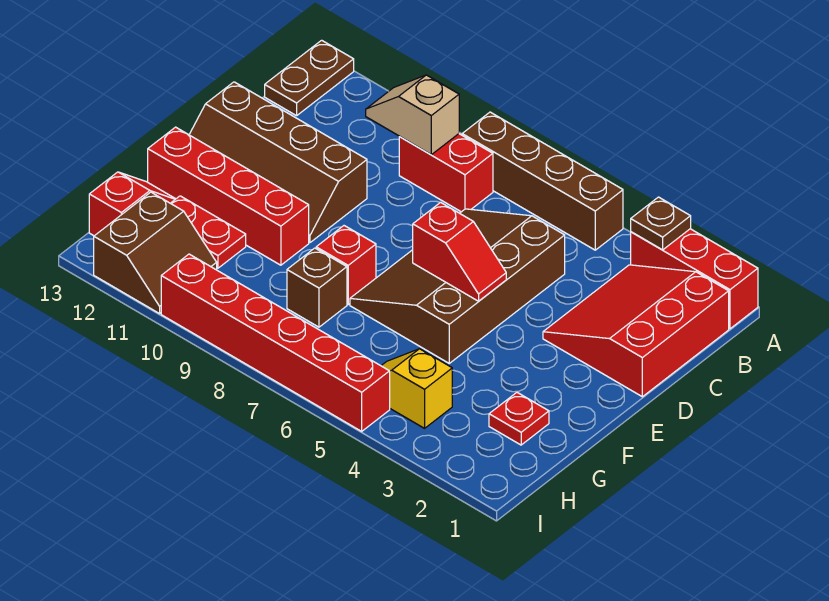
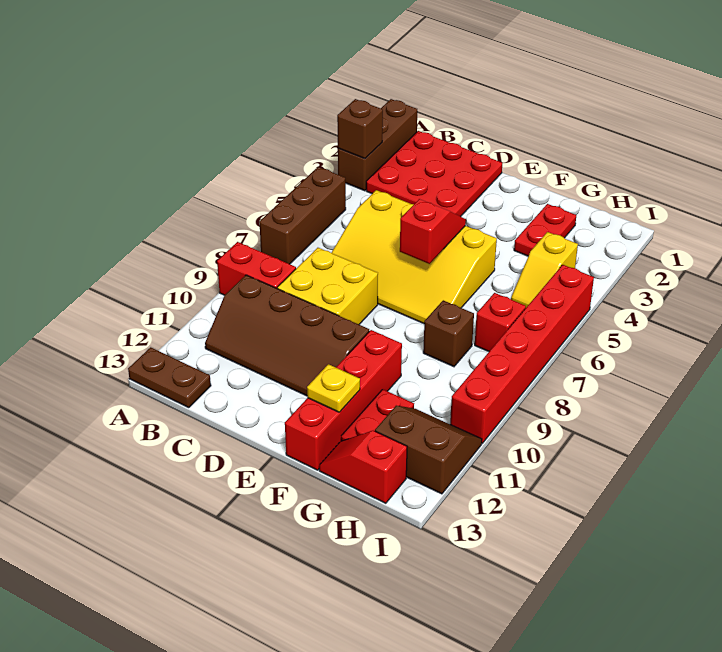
red 1x3 brick [631,229,758,329] -> brown 1x3 brick [338,99,417,191]
brown 1x1 plate [631,197,691,250] -> brown 1x1 brick [337,99,383,159]
brown 1x4 brick [462,112,623,250] -> brown 1x3 brick [259,167,346,264]
red 3x3 slope [543,265,729,397] -> red 3x3 plate [366,131,502,217]
red 1x2 brick [399,134,493,212] -> red 1x2 brick turned to [217,242,296,295]
tan 1x2 slope [366,75,459,155] -> none
brown 3x4 slope [350,209,565,363] -> yellow 3x4 slope [331,190,497,324]
none -> yellow 2x2 brick [277,248,378,324]
brown 2x4 slope [189,82,367,242] -> brown 2x4 slope turned to [205,275,369,396]
red 1x1 brick [316,226,376,304] -> red 1x1 brick moved to [475,293,526,352]
none -> yellow 1x1 plate [307,364,360,412]
red 1x1 plate [489,393,549,445] -> red 1x2 plate [514,204,576,256]

